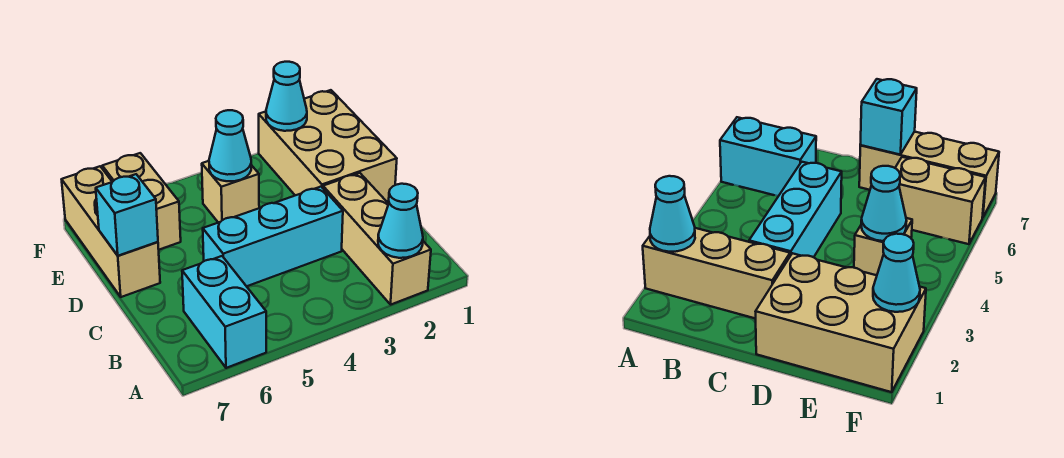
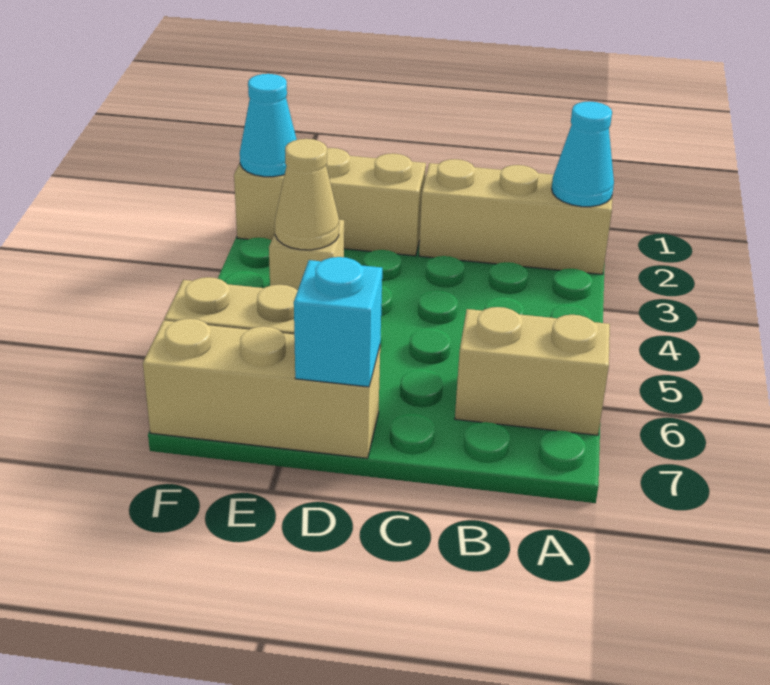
cyan 1x2 brick [182,256,266,368] -> tan 1x2 brick [455,307,610,435]
cyan 1x3 brick [203,187,343,286] -> none
tan 2x3 brick [259,90,397,201] -> tan 1x3 brick [234,148,426,256]
cyan 1x1 cone [209,110,251,181] -> tan 1x1 cone [275,139,339,250]

